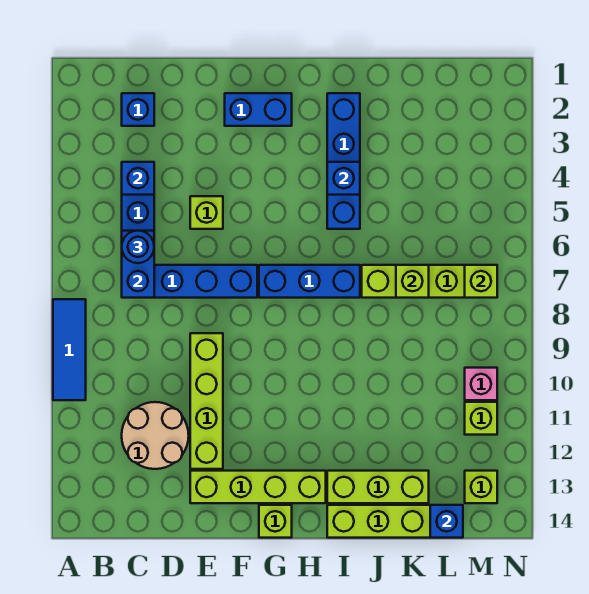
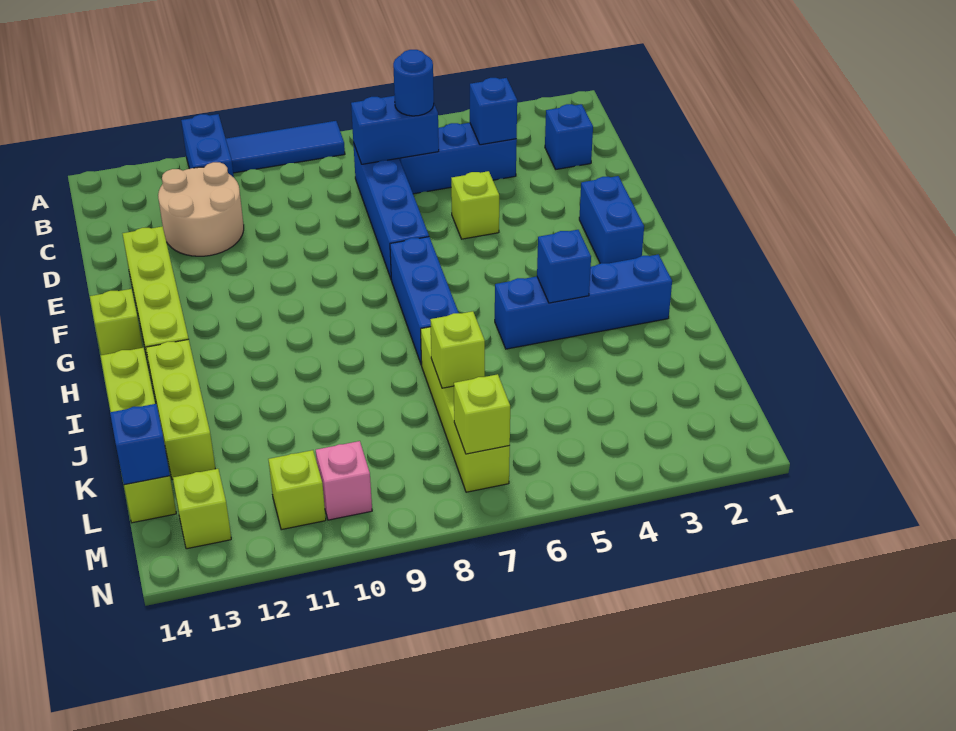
none -> blue 1x2 brick [181,114,234,177]
lime 1x4 brick [190,333,223,469] -> none

